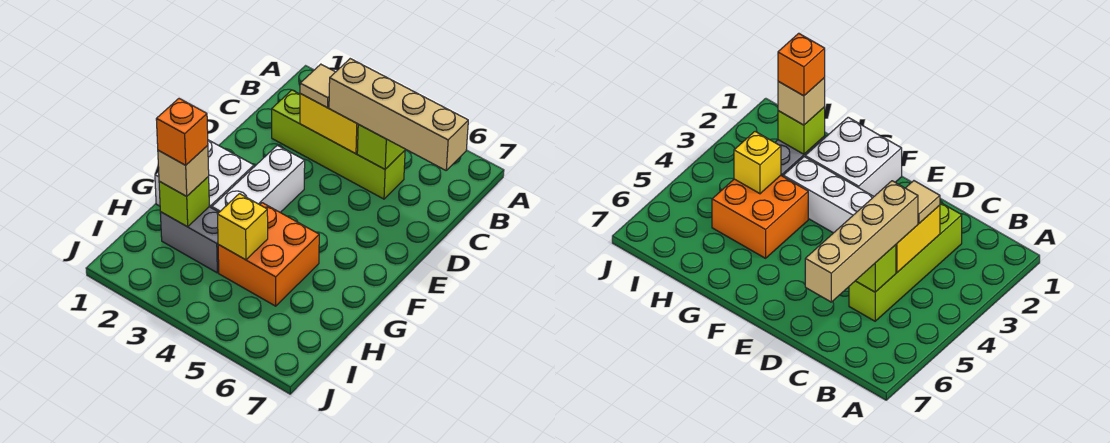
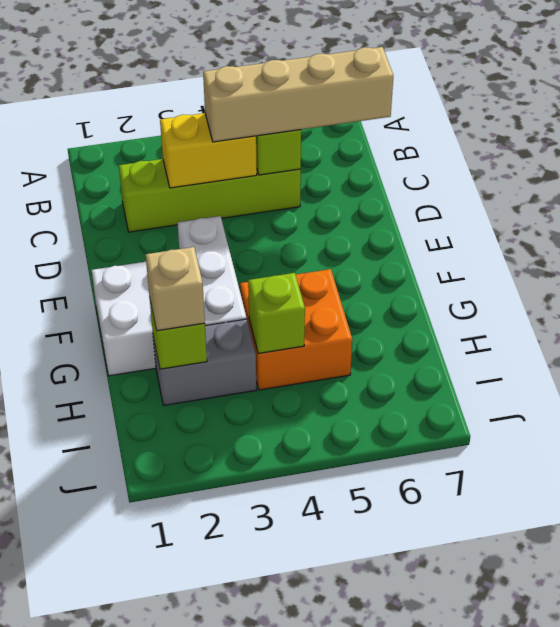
tan 1x1 tile [300,64,335,108] -> none
orange 1x1 brick [156,99,208,165] -> none
yellow 1x1 brick [218,194,268,260] -> lime 1x1 brick [248,273,305,354]

